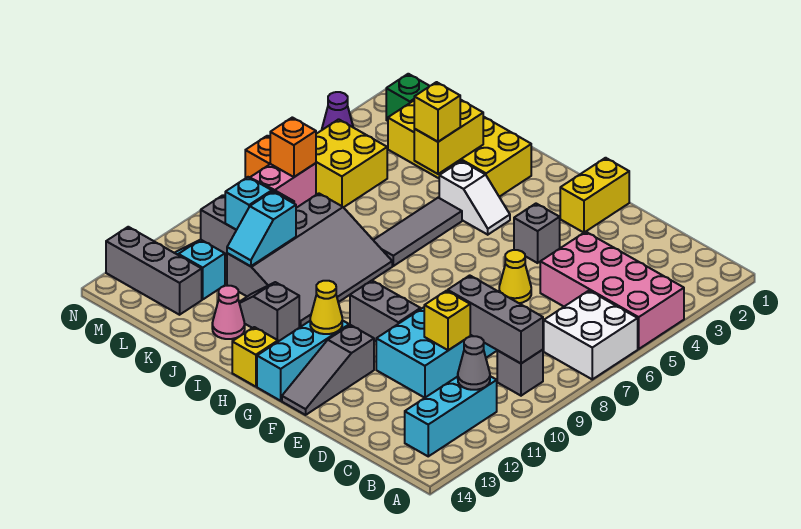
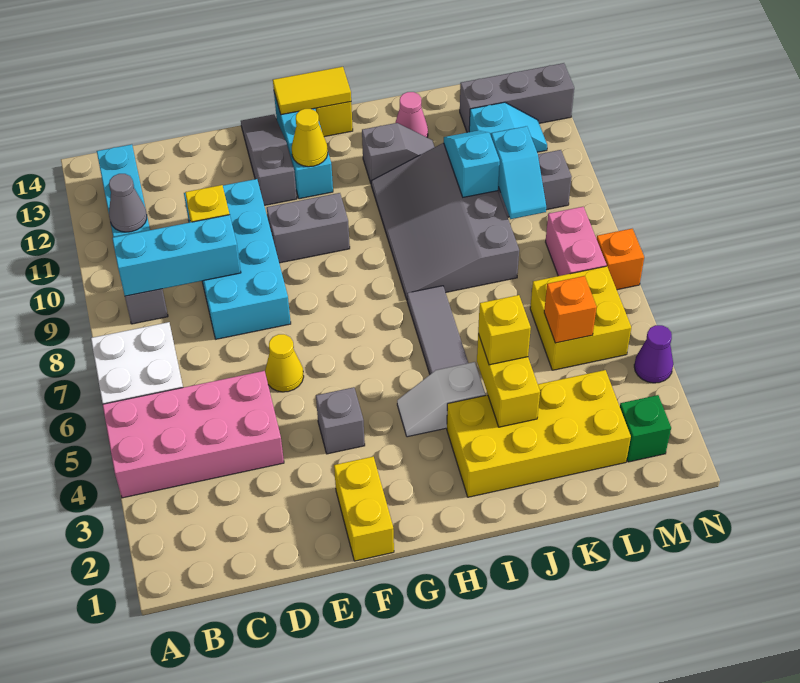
grey 1x3 brick [448,275,543,363] -> cyan 1x3 brick [112,215,241,296]
none -> yellow 1x2 tile [273,67,351,115]
orange 1x1 brick [270,117,316,177] -> orange 1x1 brick moved to [544,276,597,343]

